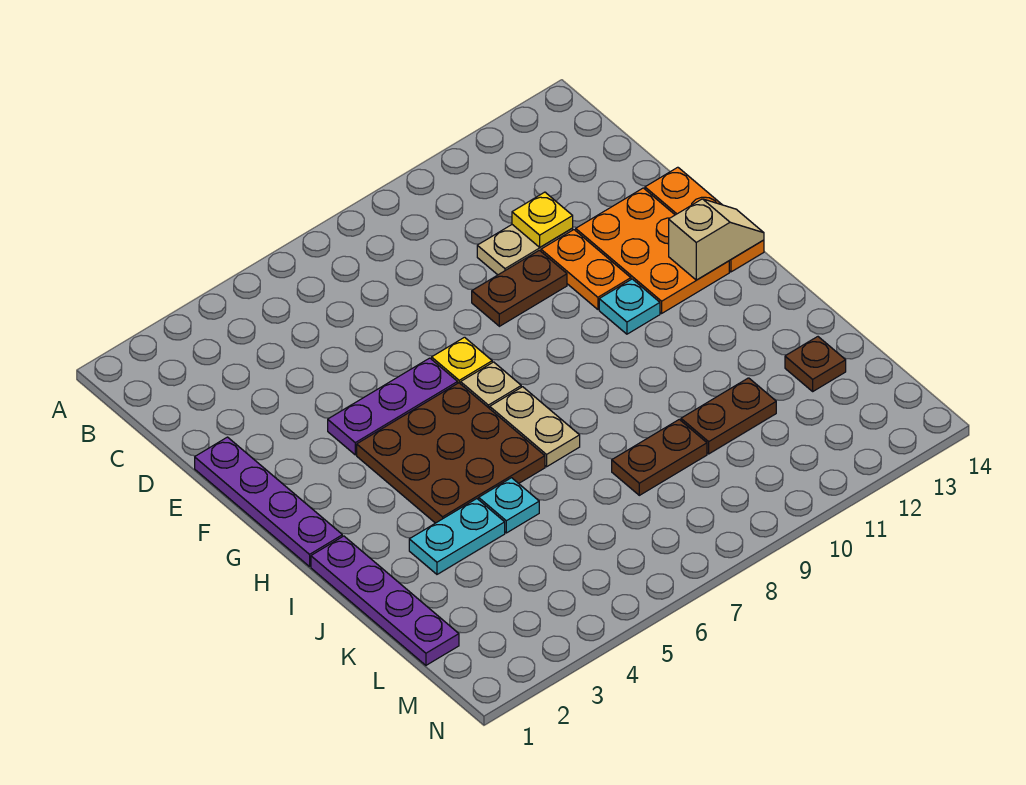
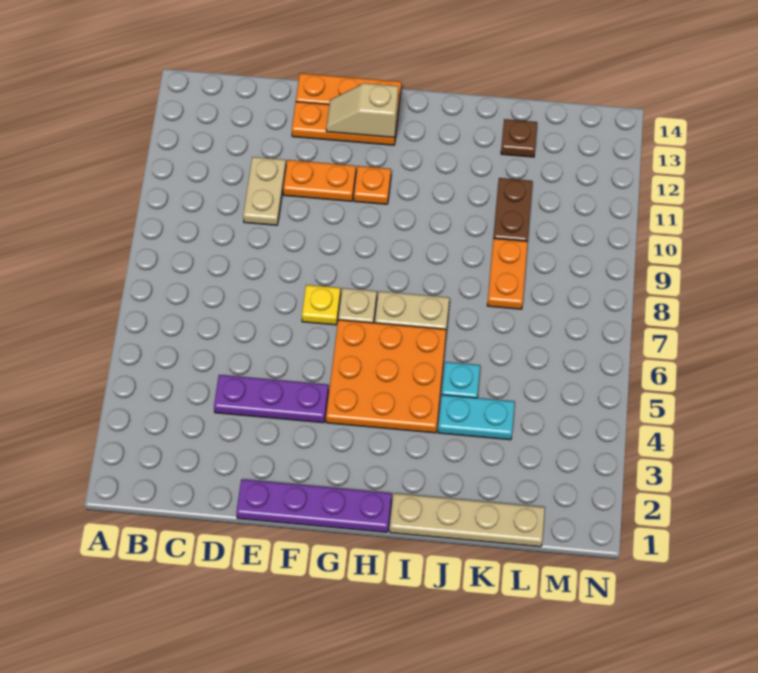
yellow 1x1 plate [512,192,573,247] -> none
brown 1x2 plate [472,250,567,326] -> none
orange 2x3 plate [576,188,729,313] -> orange 1x3 plate [292,102,398,145]
purple 1x3 plate [328,358,458,455] -> purple 1x3 plate turned to [214,375,328,423]
brown 3x3 plate [357,383,545,523] -> orange 3x3 plate [326,320,446,433]
cyan 1x1 plate [599,279,660,334] -> orange 1x1 plate [354,166,391,204]
tan 1x2 slope [669,199,764,280] -> tan 1x2 slope turned to [326,83,398,138]
purple 1x4 plate [311,536,459,665] -> tan 1x4 plate [390,493,545,547]
cyan 1x2 plate [409,499,505,574] -> cyan 1x2 plate turned to [438,395,515,440]
brown 1x2 plate [612,419,707,495] -> orange 1x2 plate [487,238,528,309]

